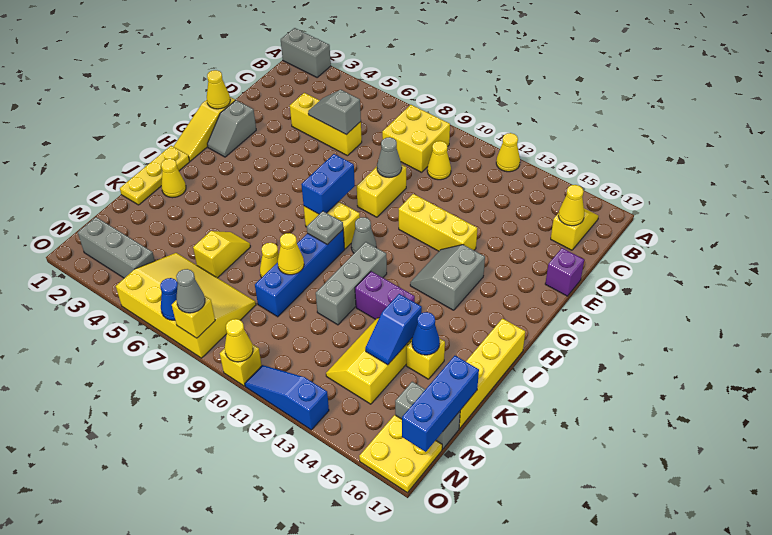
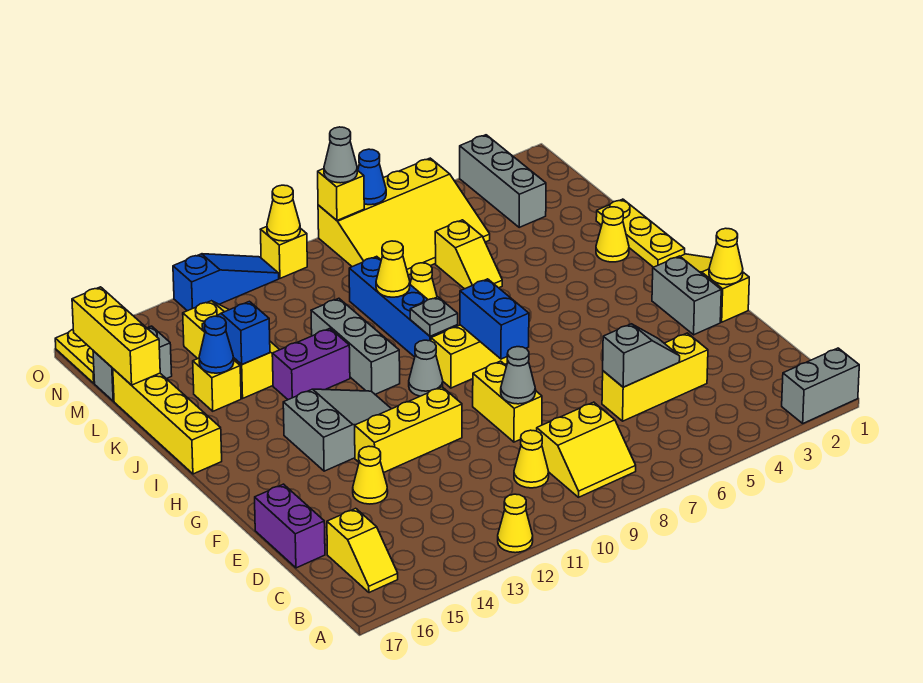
yellow 2x2 brick [382,105,450,172] -> yellow 2x2 slope [537,402,636,497]
yellow 1x1 cone [558,185,584,226] -> yellow 1x1 cone moved to [353,446,388,504]
purple 1x1 brick [545,248,584,296] -> purple 1x2 brick [255,484,325,568]
grey 1x2 slope [207,100,256,157] -> grey 1x2 brick [652,256,721,335]
grey 2x2 slope [410,245,485,310] -> grey 2x3 slope [283,389,391,471]
blue 1x3 brick [402,356,479,452] -> yellow 1x3 brick [72,287,160,385]
grey 1x3 brick [78,217,155,278] -> grey 1x3 brick turned to [460,135,546,227]

